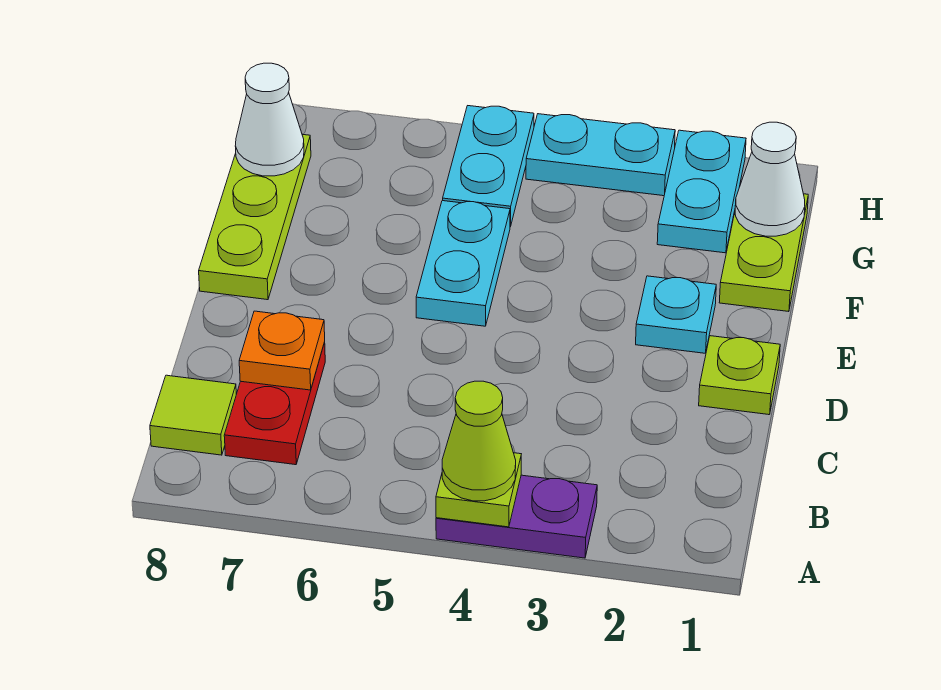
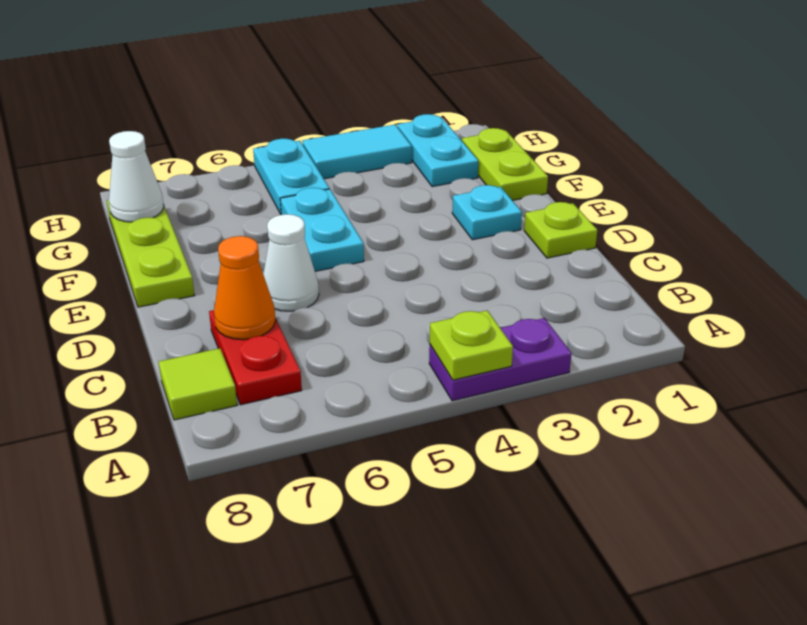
lime 1x1 cone [442,381,516,501] -> none
orange 1x1 plate [239,311,325,390] -> orange 1x1 cone [214,236,276,340]
white 1x1 cone [735,122,805,236] -> white 1x1 cone moved to [263,214,319,311]
cyan 1x2 plate [526,114,675,196] -> cyan 1x2 tile [302,125,412,179]

